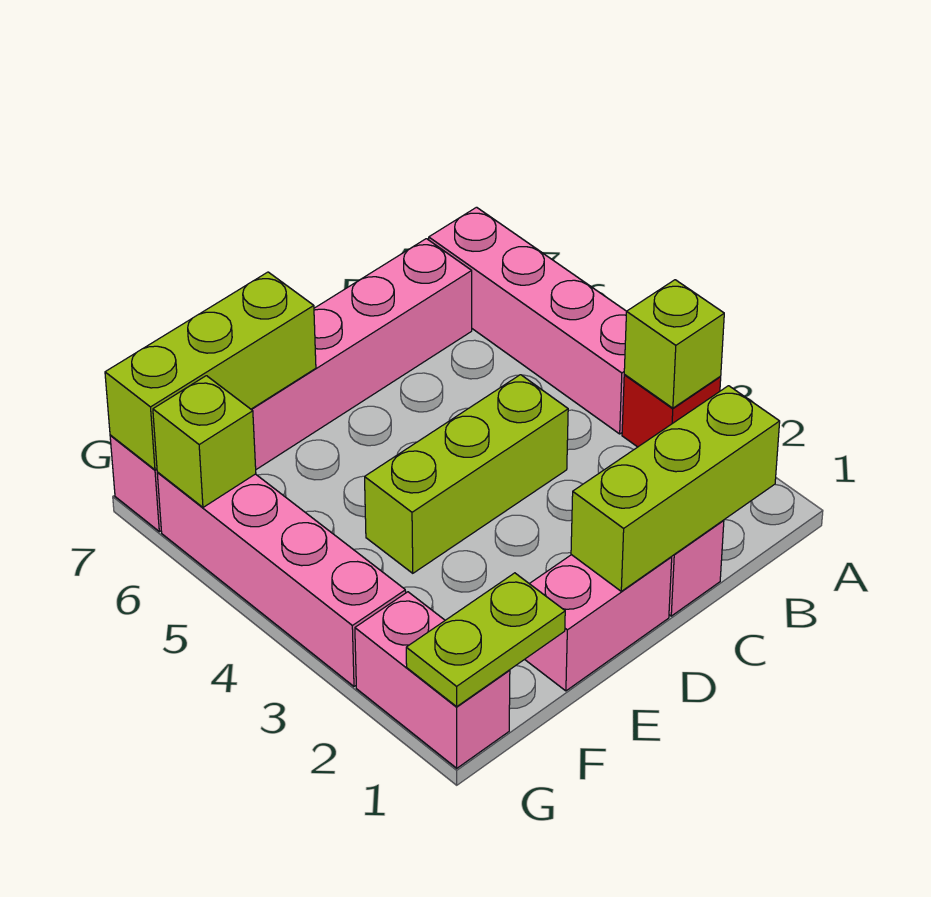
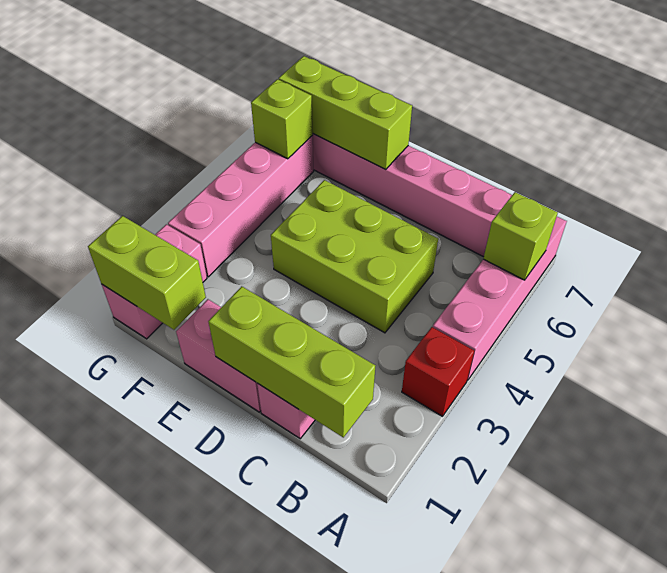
lime 1x1 brick [624,280,724,408] -> lime 1x1 brick moved to [483,192,558,280]
lime 1x3 brick [365,375,568,573] -> lime 2x3 brick [271,180,438,333]
lime 1x2 plate [406,573,565,706] -> lime 1x2 brick [88,216,206,330]

